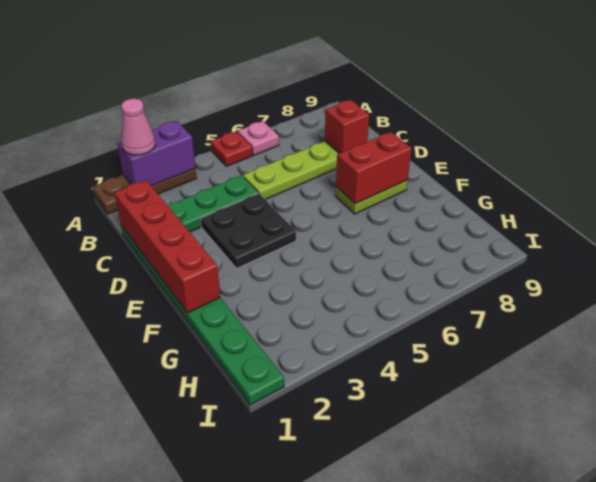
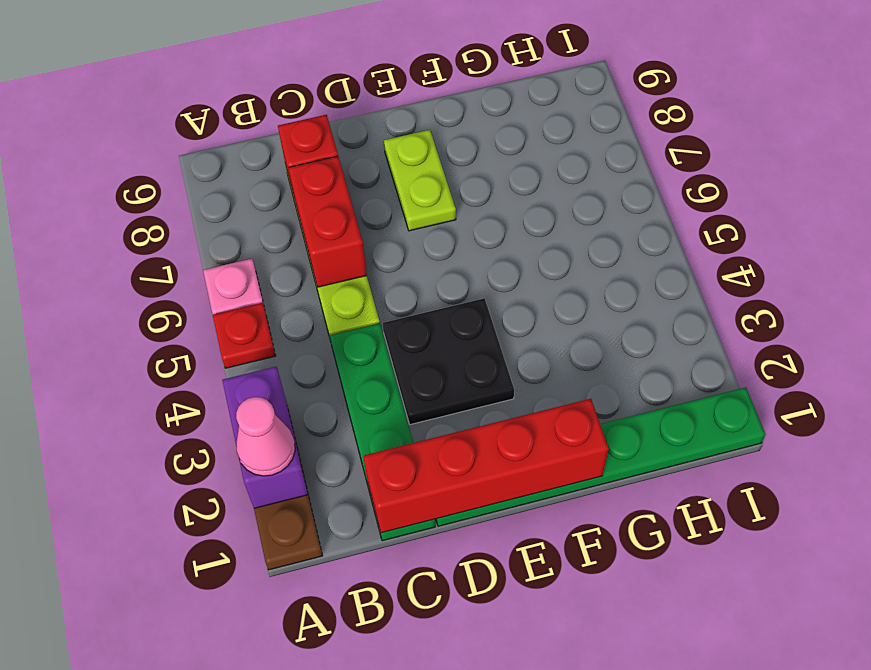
red 1x2 brick [336,132,411,204] -> red 1x2 brick moved to [289,156,367,287]

